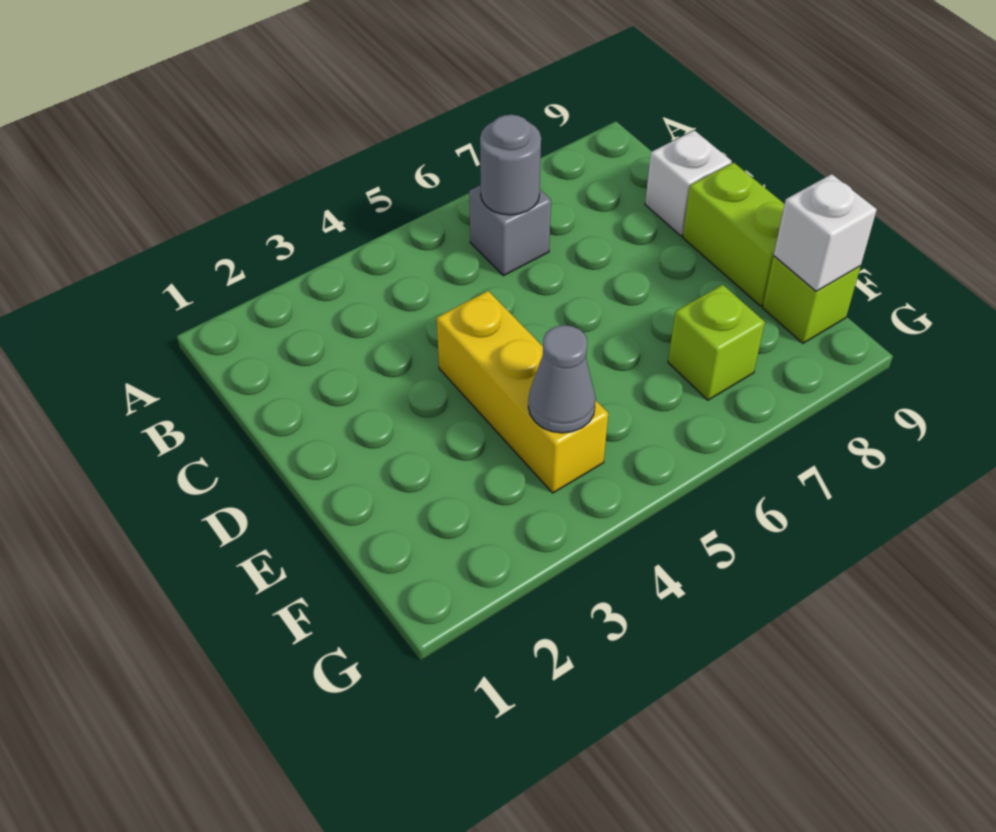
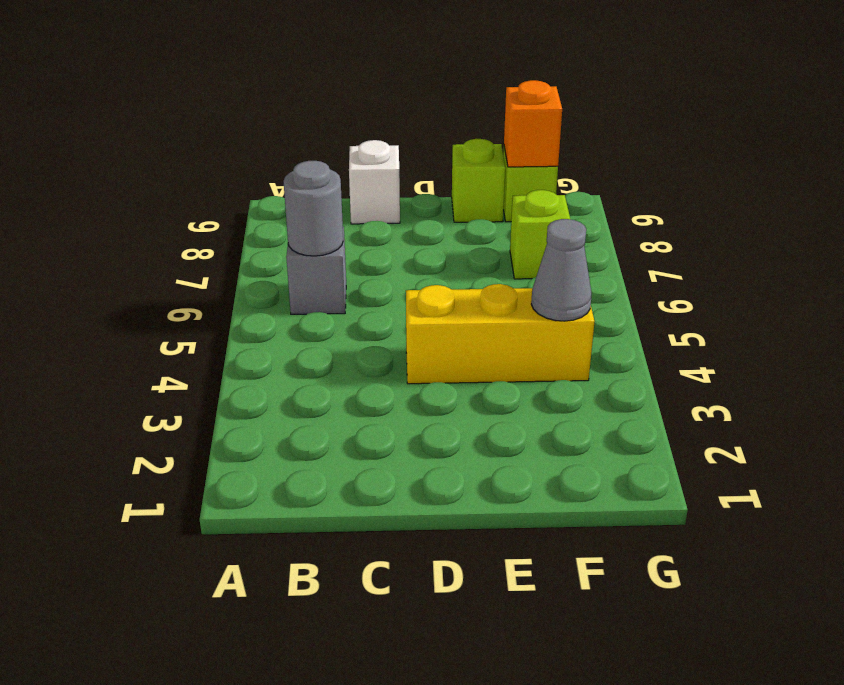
lime 1x2 brick [683,163,784,306] -> lime 1x1 brick [452,139,505,222]
white 1x1 brick [774,174,877,291] -> orange 1x1 brick [504,80,562,167]

